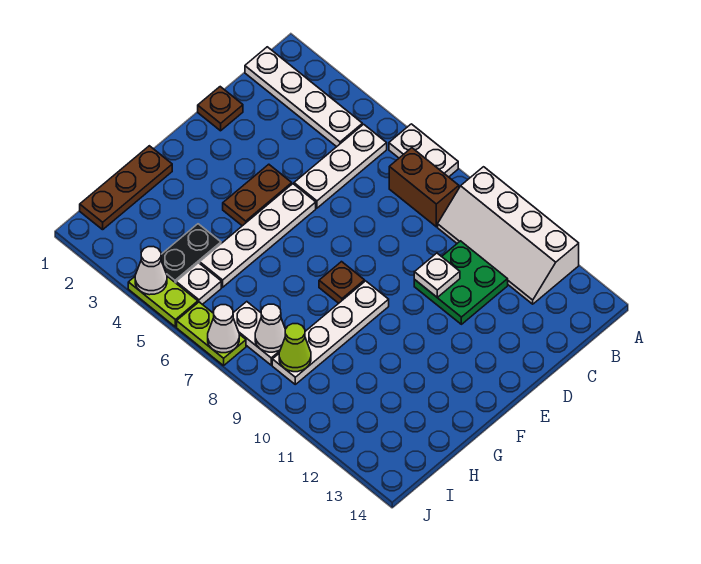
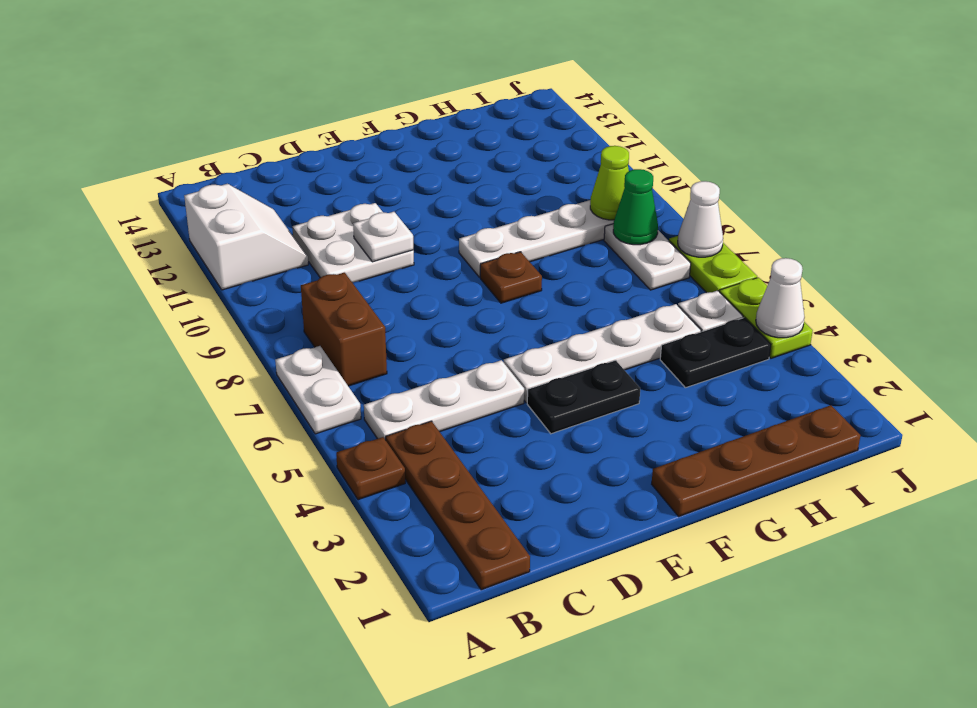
white 2x4 slope [438,167,579,304] -> white 2x2 slope [184,184,308,290]
white 1x4 plate [245,47,362,147] -> brown 1x4 plate [386,421,530,590]
green 2x2 plate [414,241,508,324] -> white 2x2 plate [292,203,414,283]
brown 1x1 plate [198,87,243,131] -> brown 1x1 plate moved to [336,437,405,500]
brown 1x2 plate [223,164,292,226] -> black 1x2 plate [527,360,640,434]
brown 1x3 plate [80,146,172,230] -> brown 1x4 plate [652,405,861,516]
white 1x1 cone [255,304,285,352] -> green 1x1 cone [613,169,658,245]

